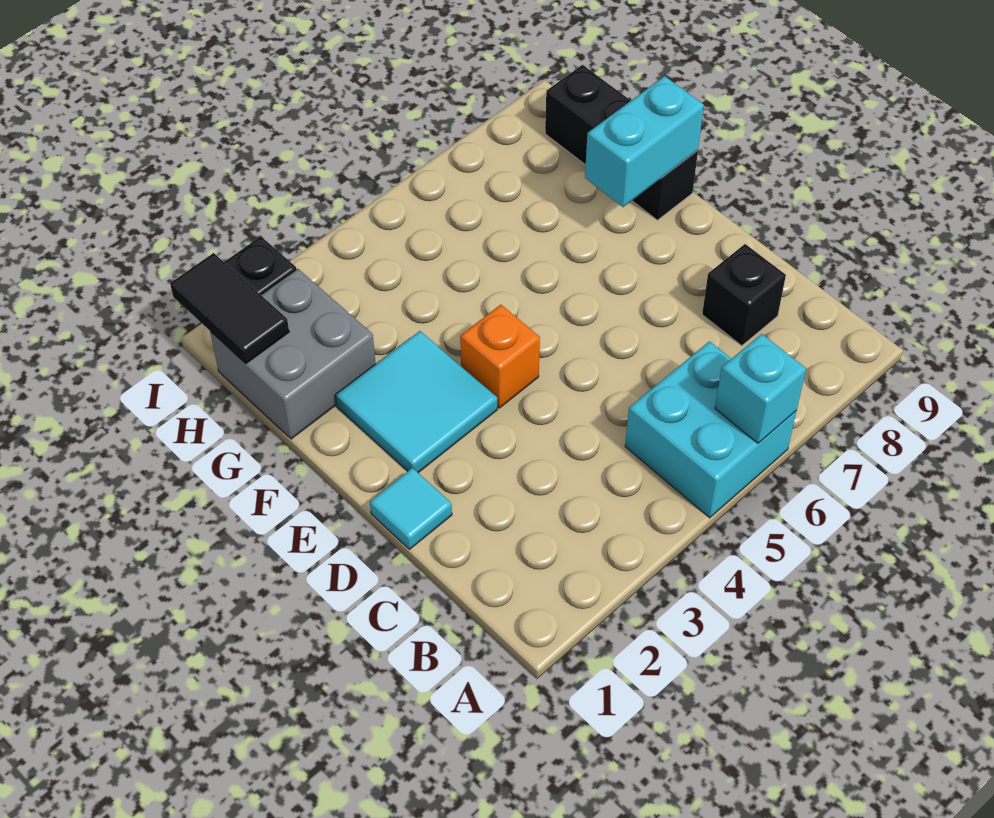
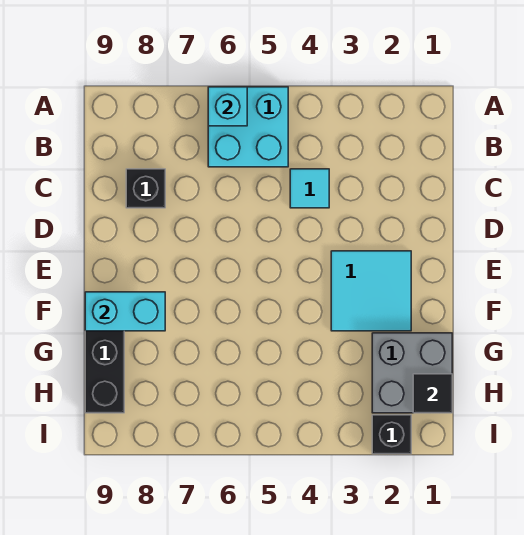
cyan 1x1 tile [370,468,452,549] -> cyan 1x1 tile moved to [290,169,329,208]
orange 1x1 brick [460,305,540,408] -> none
black 1x2 tile [170,253,289,364] -> black 1x1 tile [413,374,452,413]

